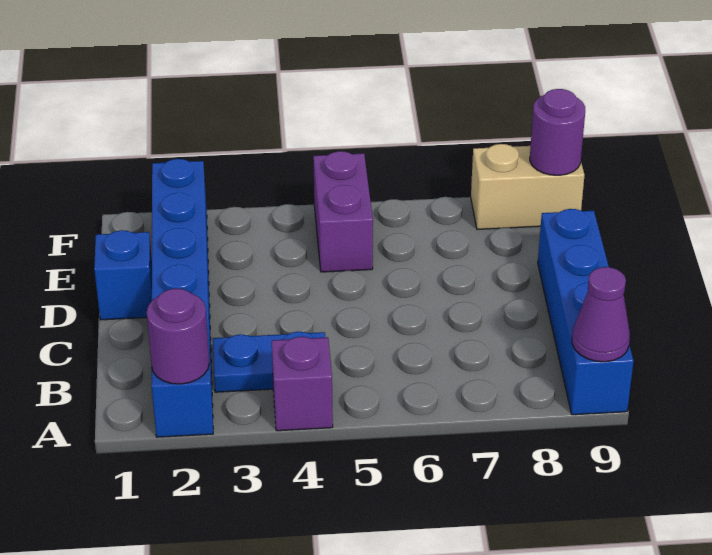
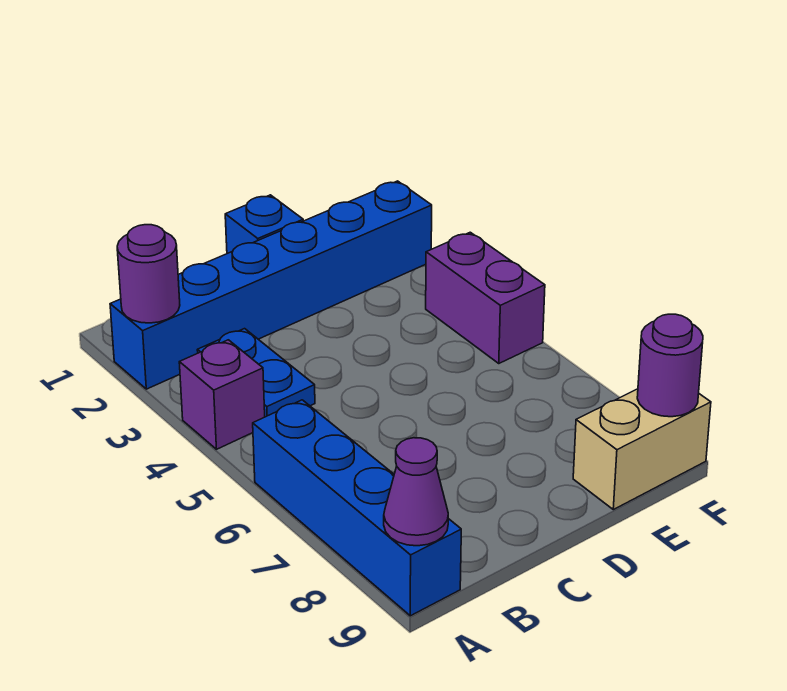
blue 1x4 brick [538,209,634,415] -> blue 1x4 brick turned to [253,400,461,616]
purple 1x2 brick [313,151,373,272] -> purple 1x2 brick turned to [426,232,545,363]
tan 1x2 brick [471,144,584,229] -> tan 1x2 brick turned to [573,389,711,510]

